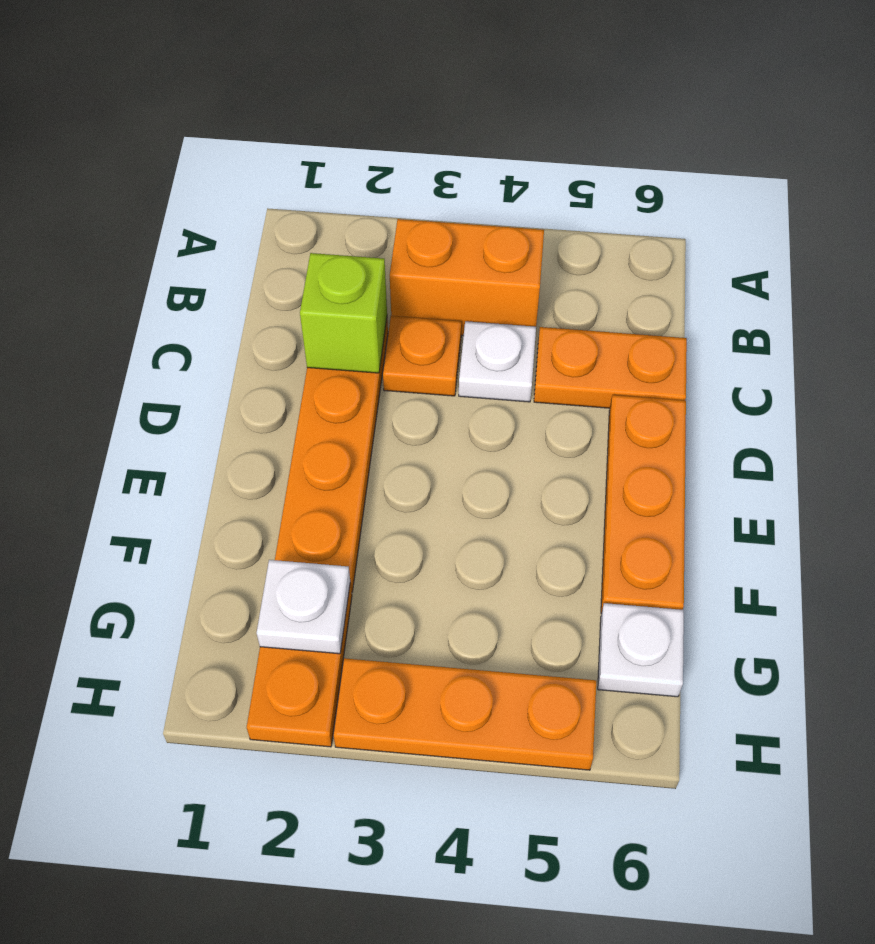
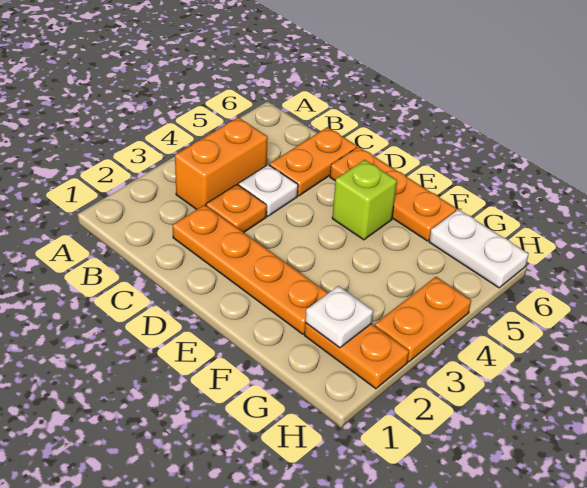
lime 1x1 brick [300,253,387,373] -> lime 1x1 brick moved to [332,160,397,240]
white 1x1 plate [598,603,684,697] -> white 1x2 plate [429,210,529,288]
orange 1x3 plate [334,658,596,770] -> orange 1x2 plate [375,277,471,362]

